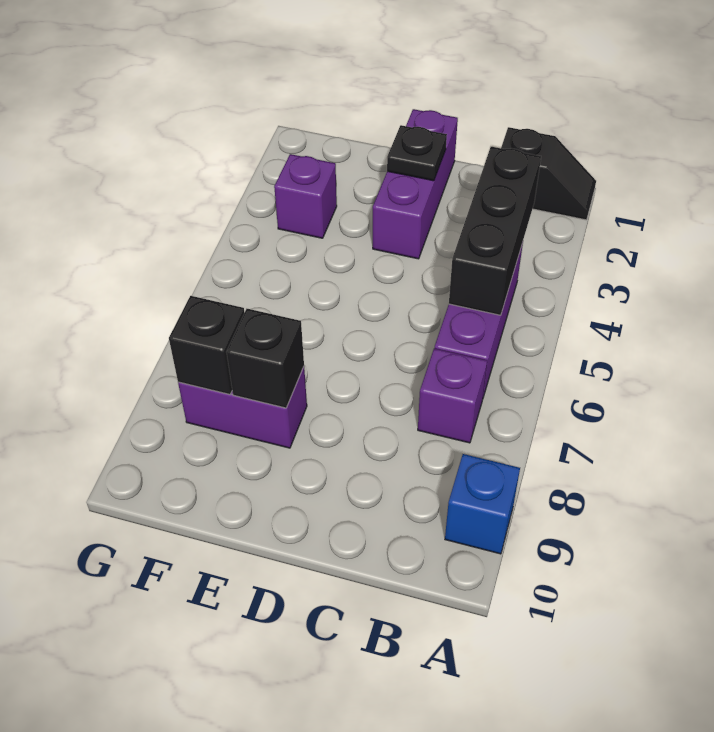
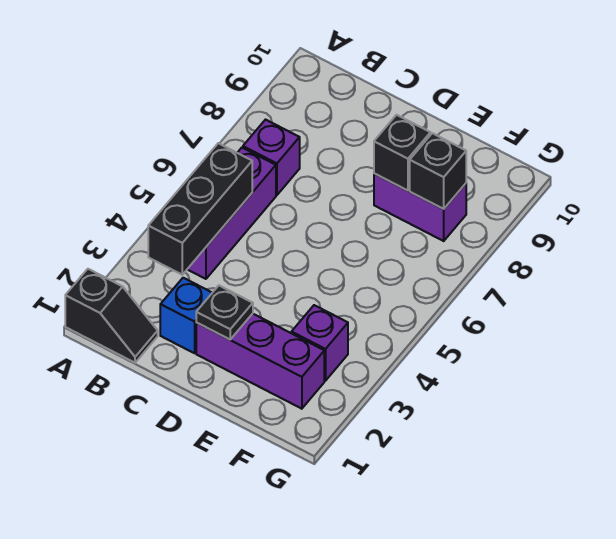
black 1x2 slope [501,127,596,220] -> black 1x2 slope turned to [65,269,158,363]
blue 1x1 brick [445,454,520,554] -> blue 1x1 brick moved to [160,278,212,353]
purple 1x3 brick [373,109,458,259] -> purple 1x3 brick turned to [196,314,324,409]

